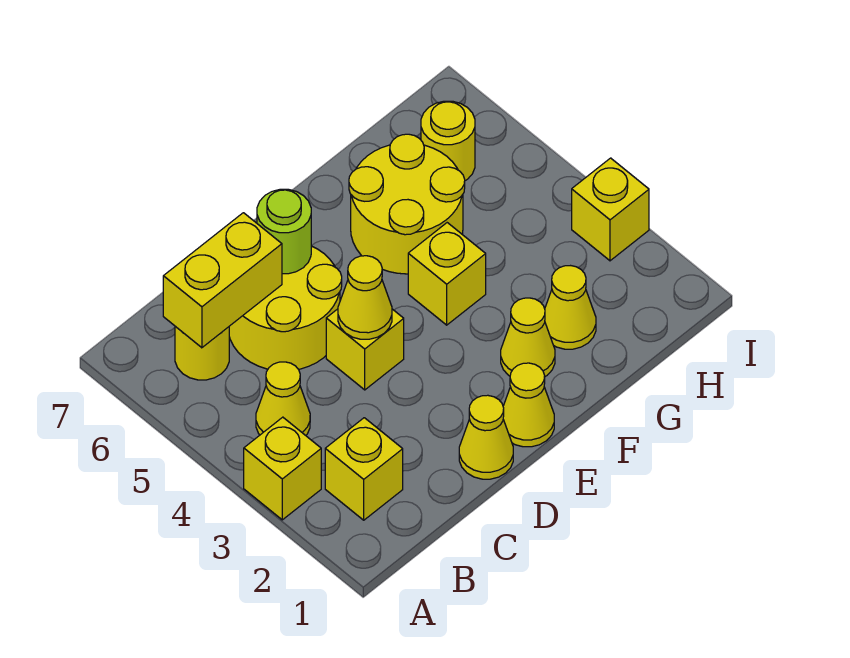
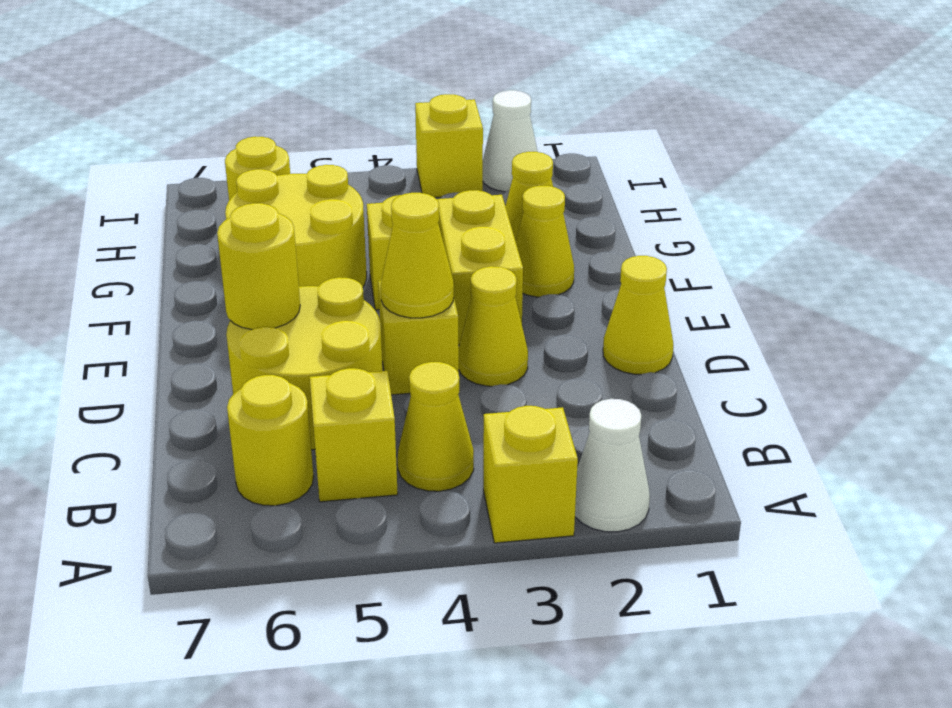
none -> white 1x1 cone [575,399,650,532]
yellow 1x1 brick [325,418,403,520] -> yellow 1x1 brick moved to [310,368,398,502]
yellow 1x2 brick [163,213,282,348] -> yellow 1x2 brick moved to [437,190,523,345]
lime 1x1 round brick [257,189,311,274] -> yellow 1x1 round brick [217,203,300,330]
yellow 1x1 cone [503,363,554,447] -> yellow 1x1 cone moved to [459,266,528,386]
none -> white 1x1 cone [483,90,538,192]

